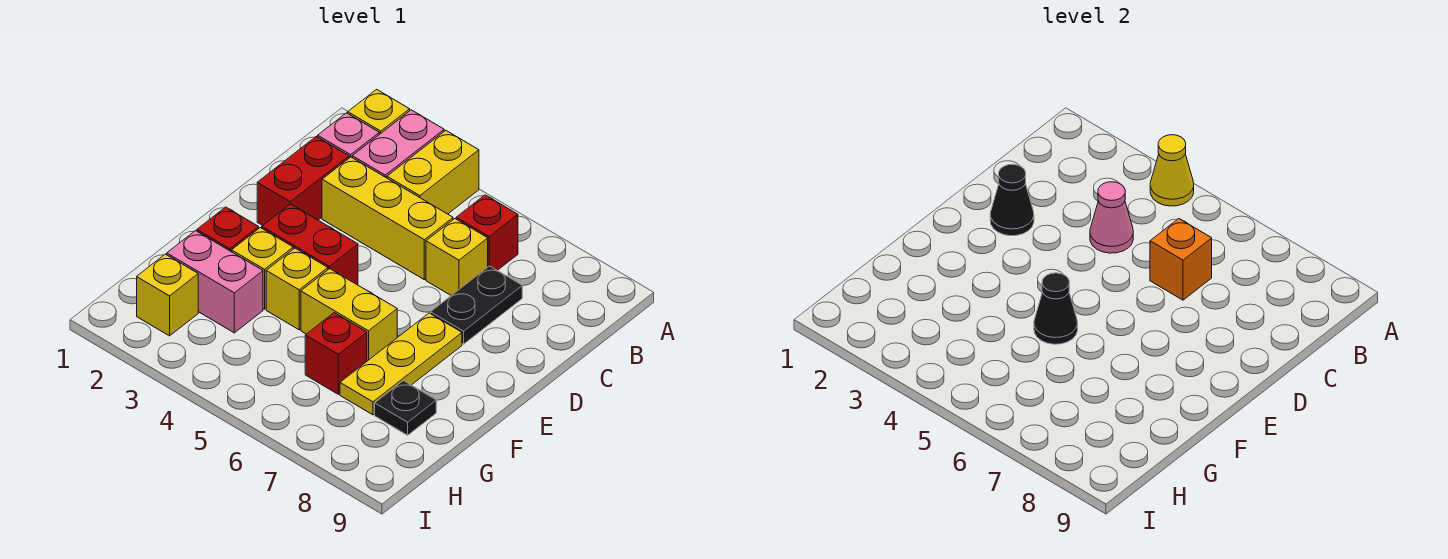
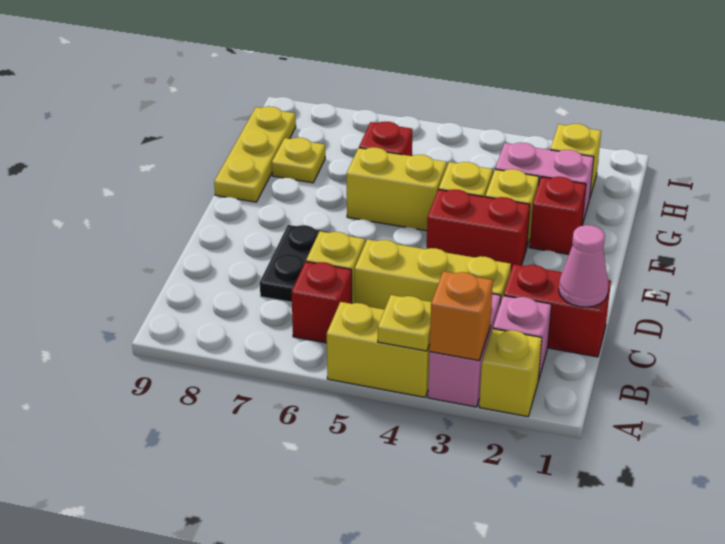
yellow 1x2 brick [387,131,479,214] -> yellow 1x2 brick turned to [327,302,430,397]
yellow 1x1 cone [1150,135,1194,206] -> yellow 1x1 plate [378,295,431,351]
red 1x2 brick [257,137,349,226] -> red 1x2 brick turned to [504,264,611,357]
pink 1x1 cone [1090,182,1133,253] -> pink 1x1 cone moved to [559,225,608,307]
orange 1x1 brick [1150,219,1212,300] -> orange 1x1 brick moved to [430,271,493,360]
black 1x1 cone [990,164,1034,236] -> none
yellow 1x3 plate [340,313,462,415] -> yellow 1x3 plate moved to [214,106,296,202]
black 1x1 cone [1034,273,1078,344] -> none
black 1x1 plate [375,381,436,435] -> yellow 1x1 plate [272,138,325,183]

